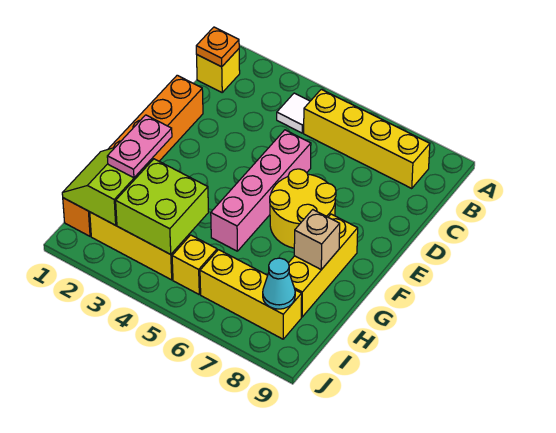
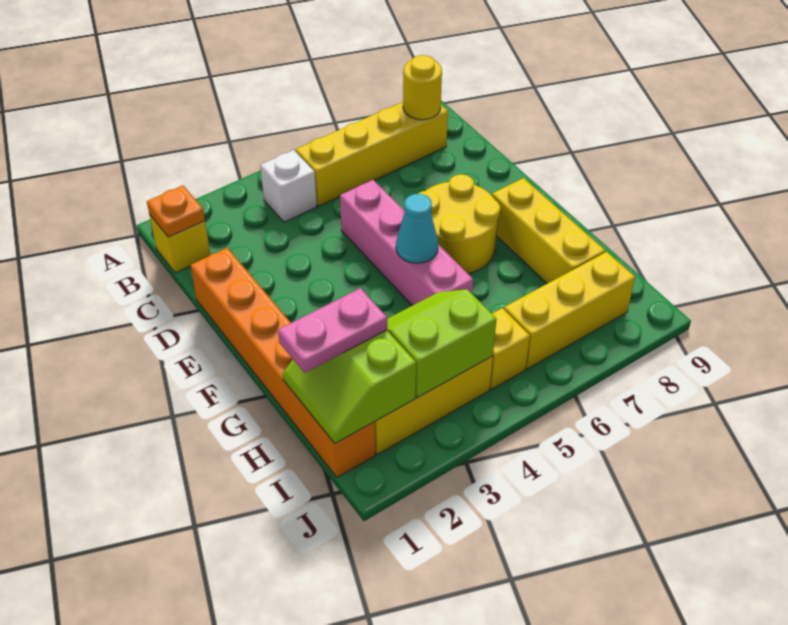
white 1x1 tile [277,93,310,133] -> white 1x1 brick [260,150,317,222]
none -> yellow 1x1 round brick [403,55,442,120]
pink 1x2 plate [107,115,172,178] -> pink 1x2 plate turned to [278,288,387,373]
tan 1x1 brick [294,210,340,270] -> none
lime 2x2 brick [116,159,209,254] -> lime 2x2 slope [387,289,496,398]
cyan 1x1 cone [263,258,295,309] -> cyan 1x1 cone moved to [396,194,438,263]

